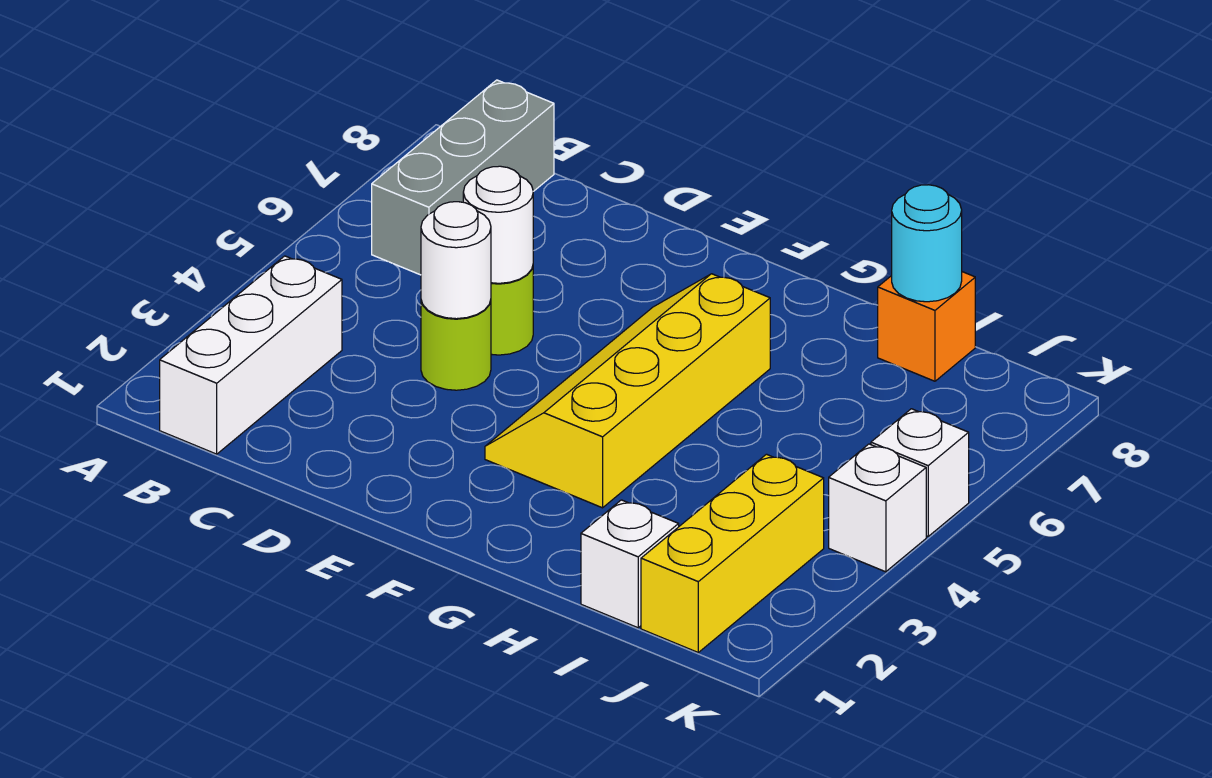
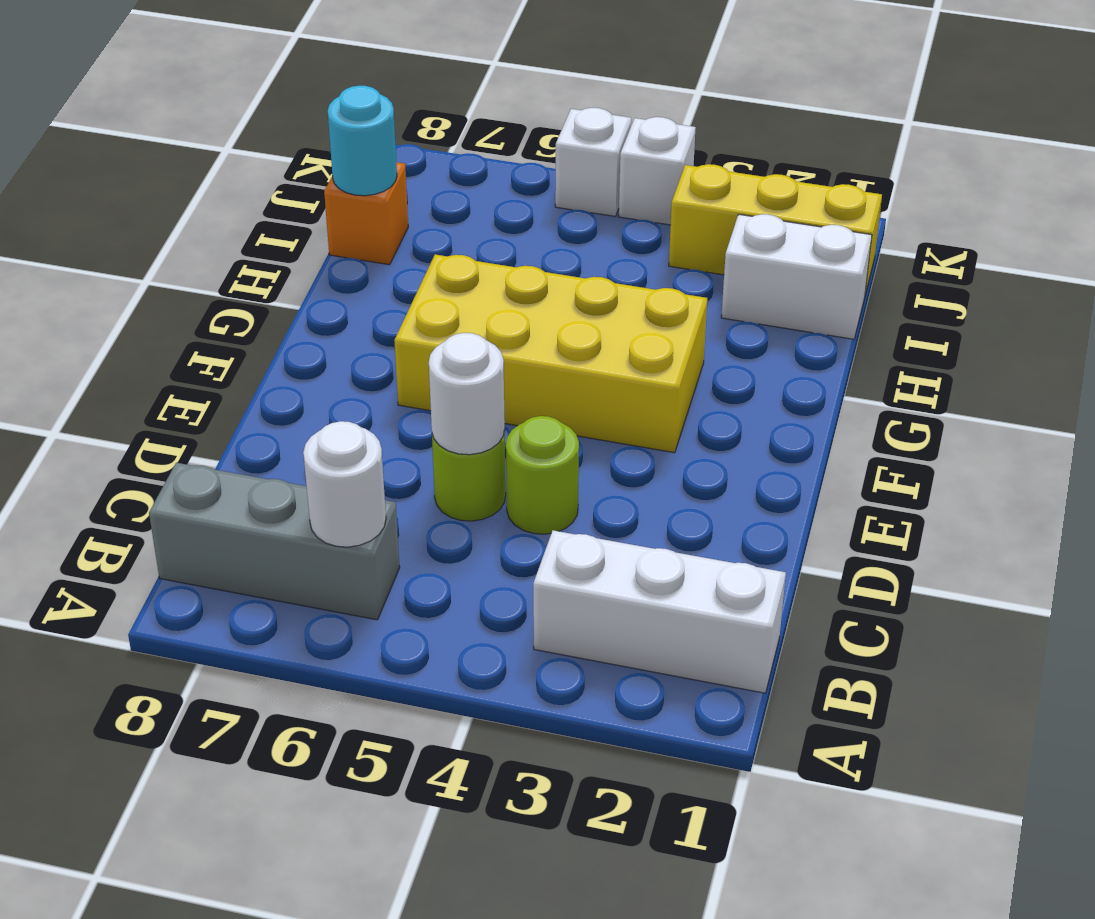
white 1x1 round brick [421,202,491,319] -> white 1x1 round brick moved to [303,421,386,547]
yellow 2x4 slope [485,274,770,508] -> yellow 2x4 brick [394,255,707,453]
white 1x1 brick [581,500,679,628] -> white 1x2 brick [721,214,872,339]

